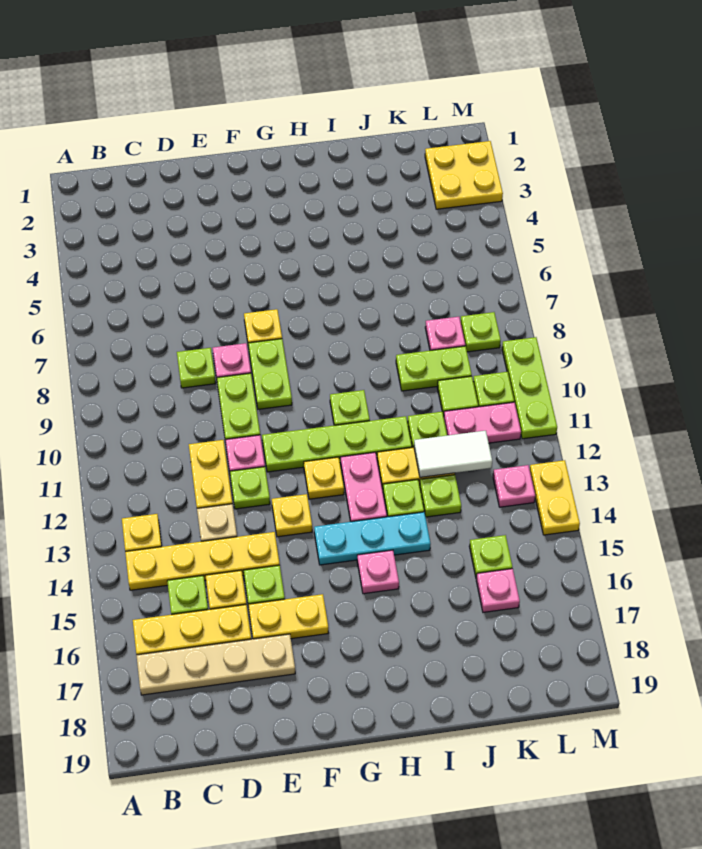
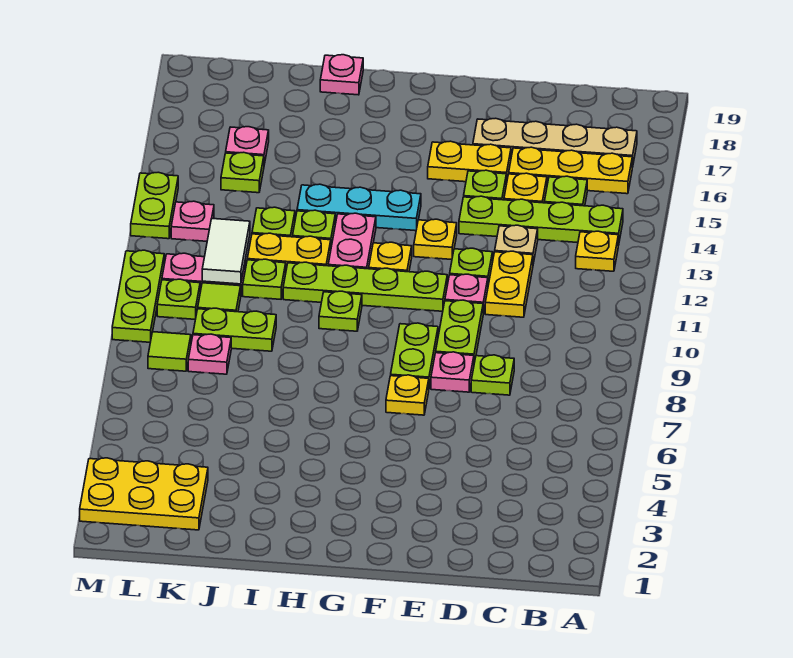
yellow 1x4 plate [125,532,280,590] -> lime 1x4 plate [459,196,623,245]
pink 1x1 plate [357,550,399,594] -> pink 1x1 plate moved to [320,55,363,95]
white 1x2 tile [414,431,492,477] -> white 1x2 tile turned to [202,218,250,284]
yellow 2x2 plate [425,141,503,209] -> yellow 2x3 plate [80,458,208,530]
lime 1x1 plate [461,312,501,352] -> lime 1x1 tile [148,332,191,371]
yellow 1x2 plate [530,460,580,535] -> lime 1x2 plate [131,172,178,239]

